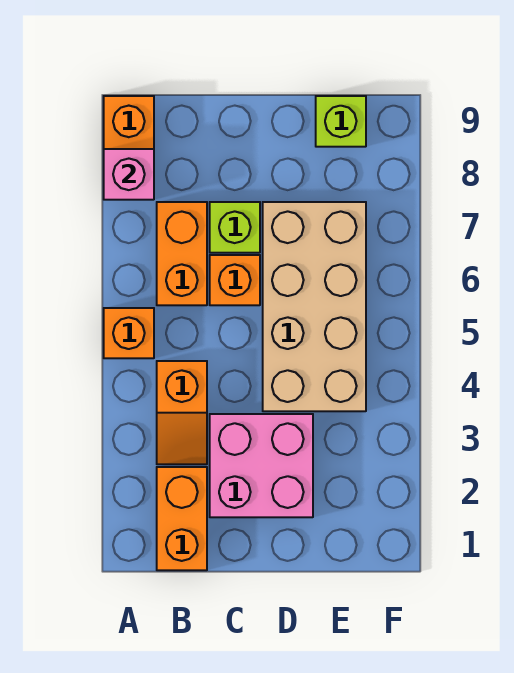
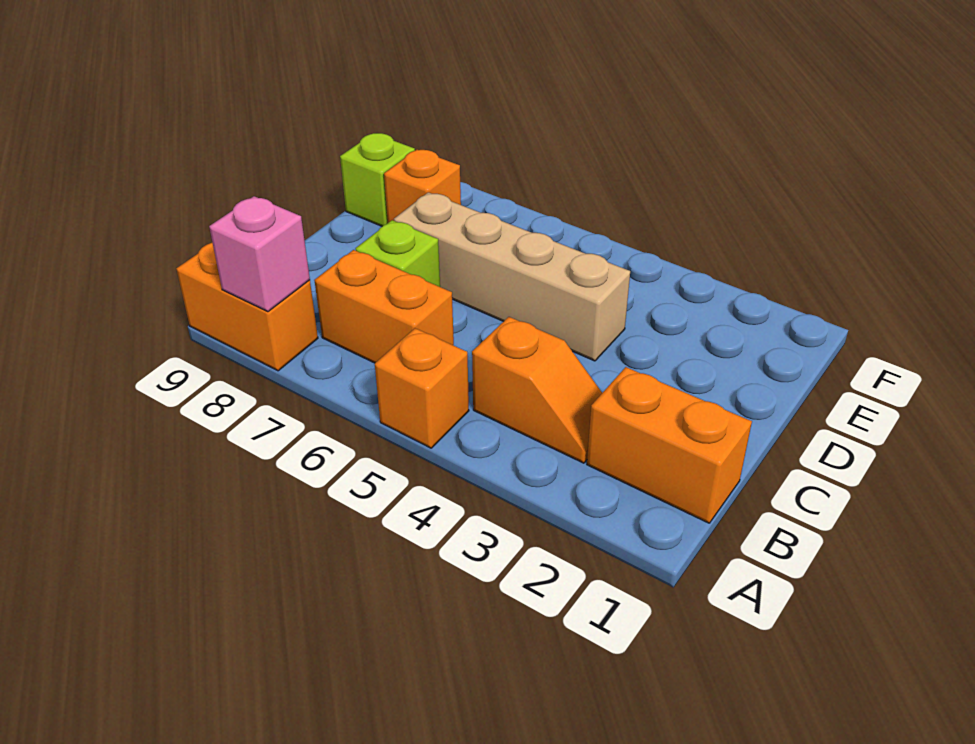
pink 2x2 brick [210,414,313,517] -> none
orange 1x1 brick [210,255,260,305] -> orange 1x1 brick moved to [384,149,461,223]
tan 2x4 brick [263,202,366,411] -> tan 1x4 brick [394,192,630,361]

